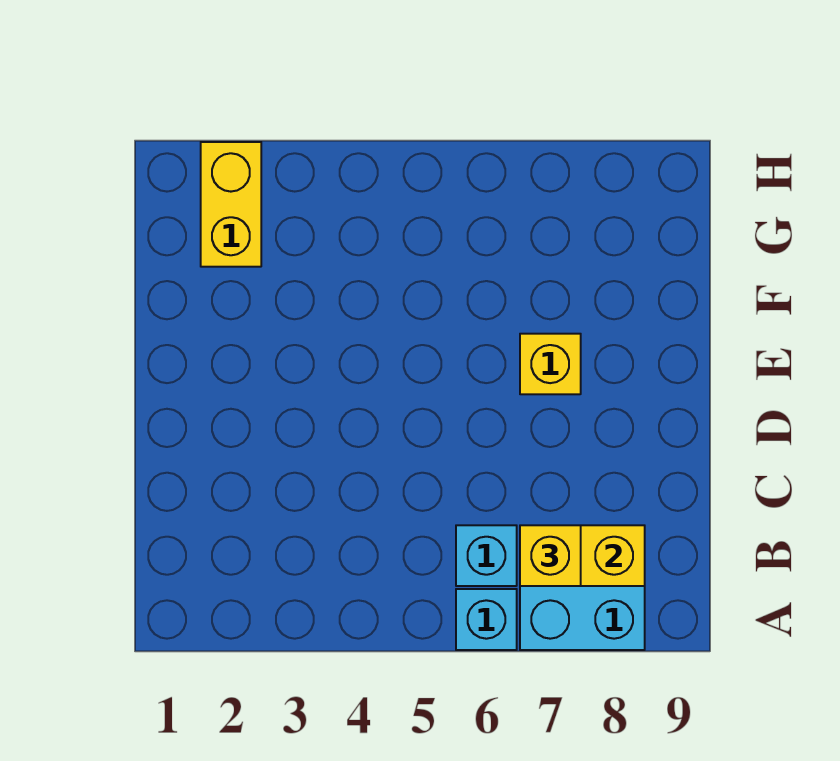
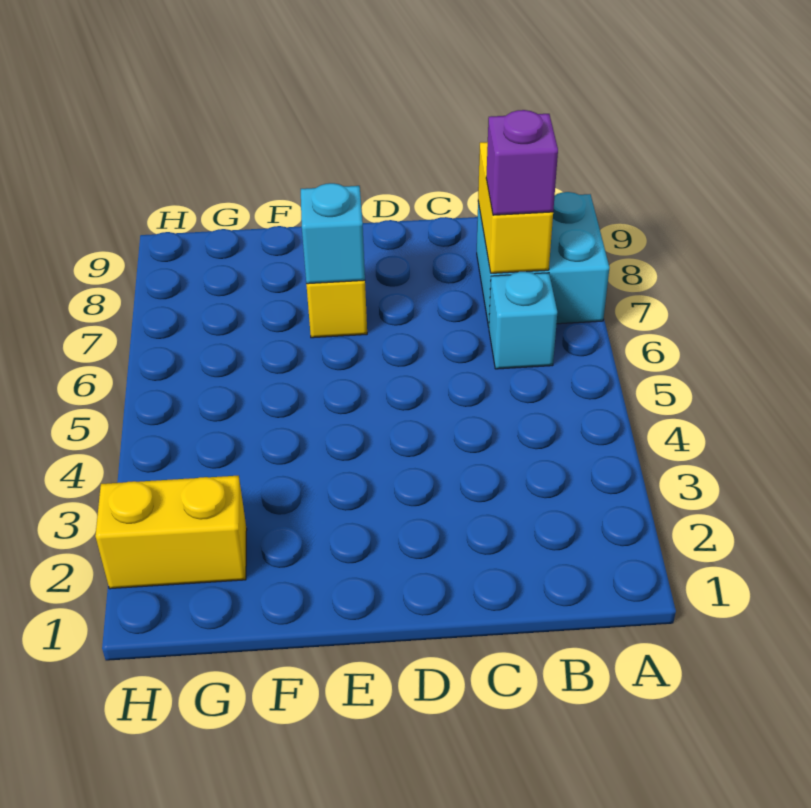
cyan 1x1 brick [456,589,517,650] -> cyan 1x1 brick moved to [301,183,365,284]
yellow 1x1 brick [520,525,581,586] -> purple 1x1 brick [486,110,558,215]

